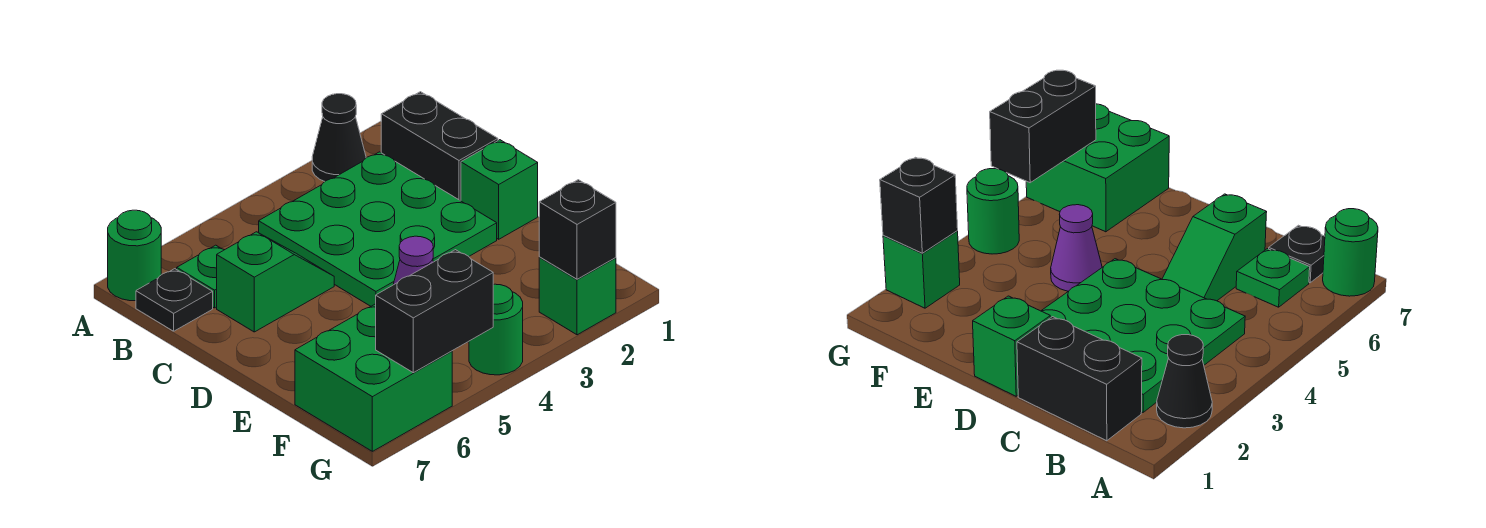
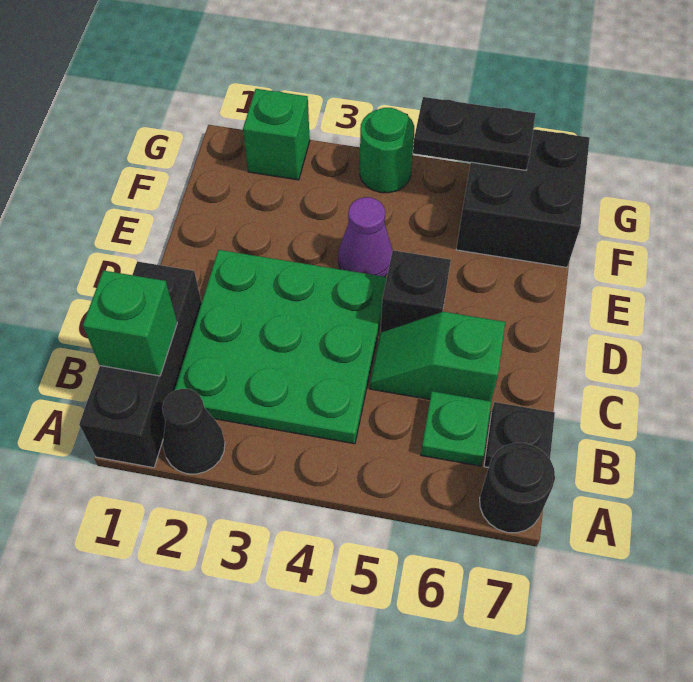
green 1x1 round brick [108,210,161,301] -> black 1x1 round brick [480,443,555,533]
black 1x2 brick [381,92,498,201] -> black 1x3 brick [79,261,202,468]
green 1x1 brick [461,140,538,239] -> green 1x1 brick moved to [83,271,177,376]
green 2x2 brick [295,304,452,451] -> black 2x2 brick [456,129,590,267]
black 1x1 brick [539,180,616,279] -> black 1x1 brick moved to [381,250,451,332]
black 1x2 brick [376,250,493,373] -> black 1x2 plate [413,97,536,170]

